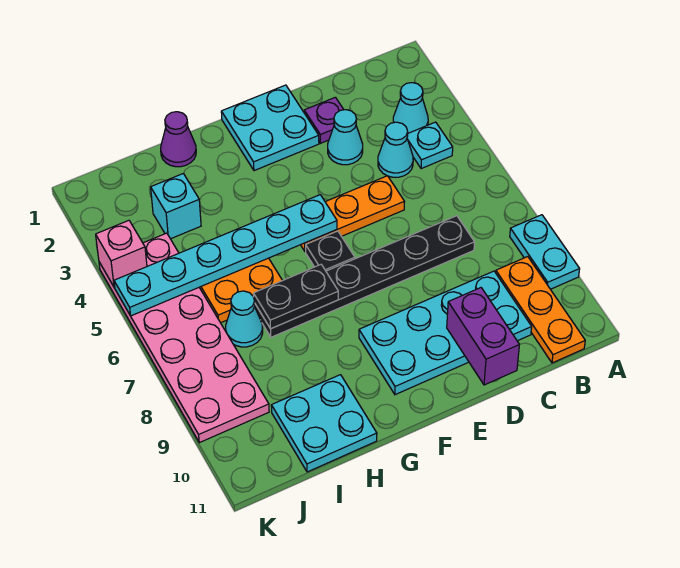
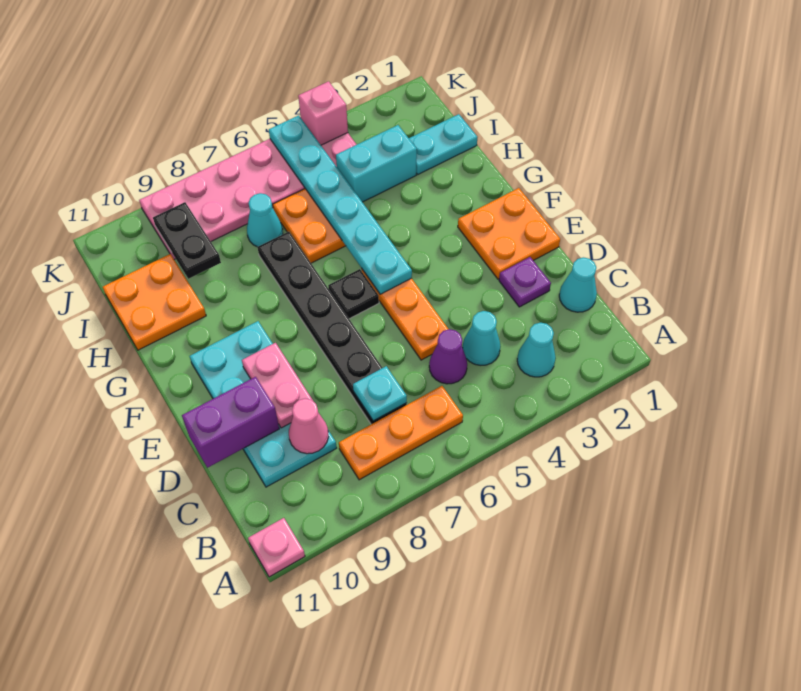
cyan 1x2 plate [510,215,580,289] -> cyan 1x2 plate moved to [409,114,477,174]
none -> pink 1x1 plate [248,518,305,577]
cyan 1x1 plate [407,122,453,169] -> cyan 1x1 plate moved to [353,366,407,421]
orange 1x3 plate [496,257,585,363] -> orange 1x3 plate moved to [339,386,463,480]
none -> pink 1x1 cone [289,399,328,454]
cyan 1x1 cone [328,110,363,165] -> cyan 1x1 cone moved to [559,257,597,312]
none -> pink 1x2 plate [242,343,314,428]
cyan 2x2 plate [221,85,319,171] -> orange 2x2 plate [458,188,560,279]
black 1x2 plate [254,265,338,329] -> black 1x2 plate moved to [153,202,221,279]
purple 1x1 cone [161,112,196,167] -> purple 1x1 cone moved to [429,329,467,384]
cyan 2x2 plate [271,375,377,472] -> orange 2x2 plate [103,254,206,350]
cyan 1x1 brick [151,173,201,239] -> cyan 1x2 brick [336,125,417,202]

